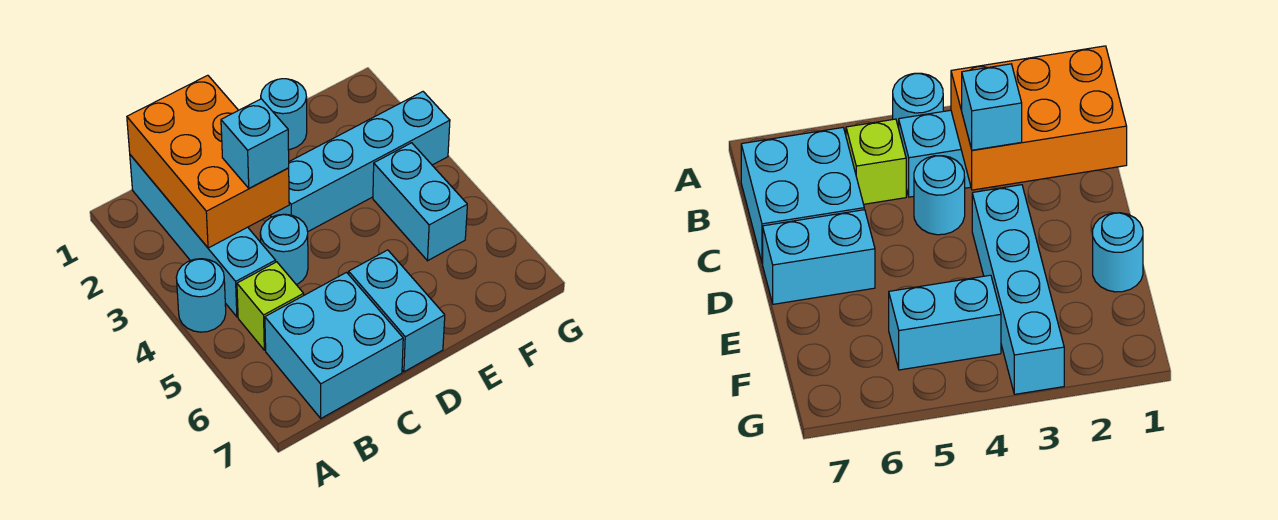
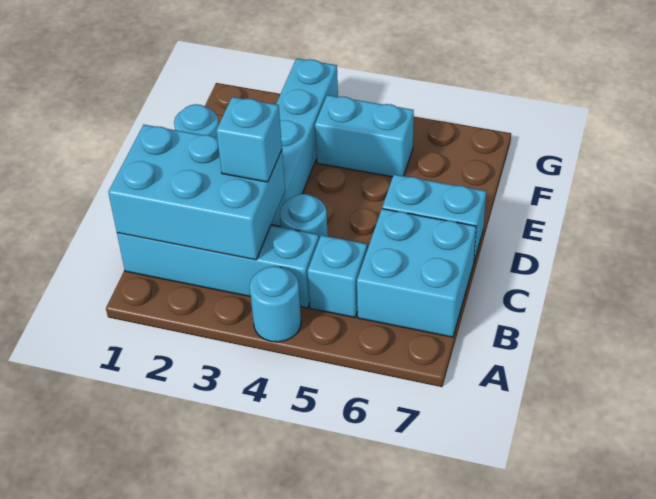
orange 2x3 brick [127,75,289,248] -> cyan 2x3 brick [108,125,285,260]
lime 1x1 brick [237,262,304,350] -> cyan 1x1 brick [308,235,367,317]

